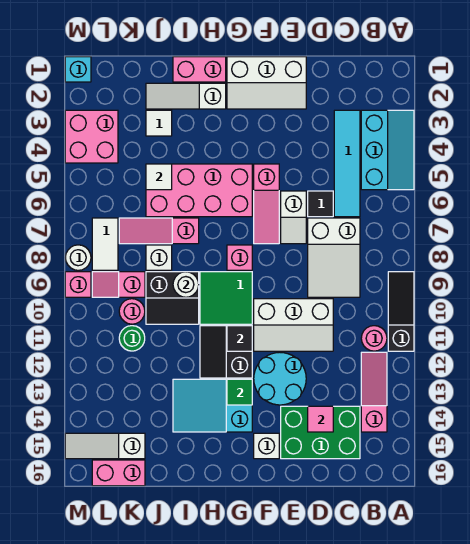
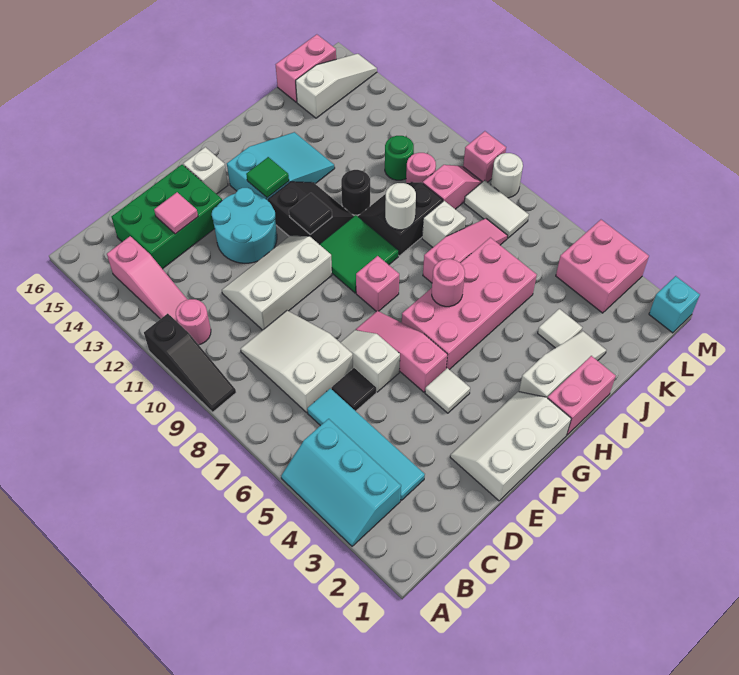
none -> pink 1x1 round brick [432,259,465,307]
none -> black 1x1 round brick [341,170,370,215]
white 1x1 tile [146,164,172,190] -> white 1x1 tile moved to [425,368,470,413]

